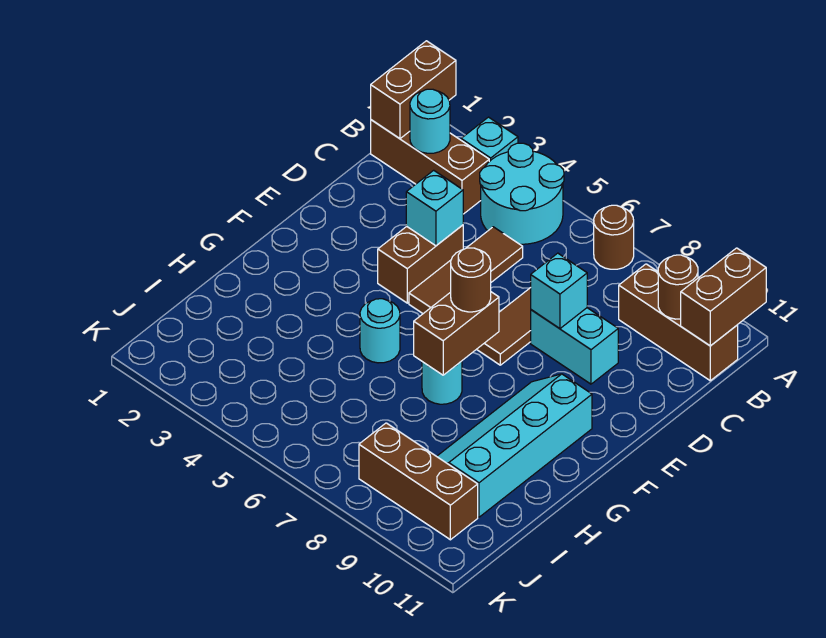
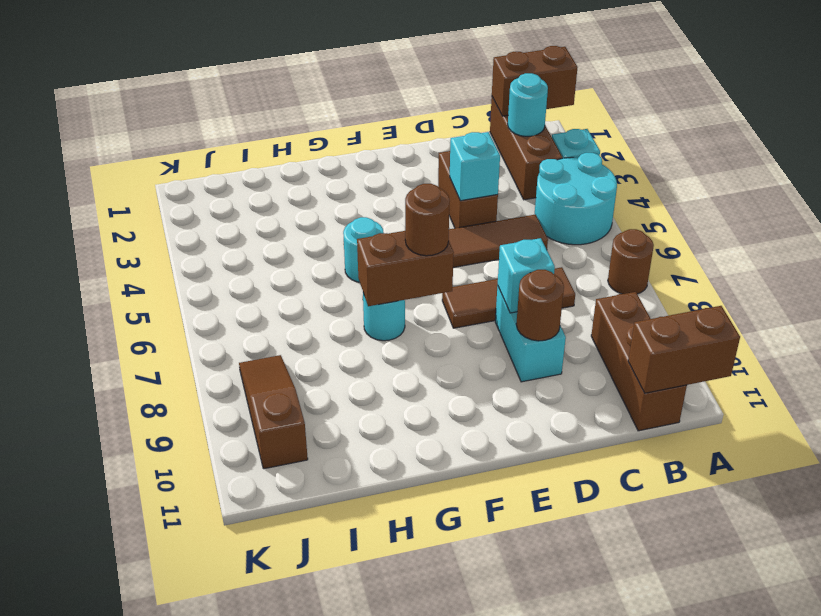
brown 1x1 round brick [658,255,698,319] -> brown 1x1 round brick moved to [516,270,564,341]
brown 1x2 brick [378,225,463,303] -> brown 1x2 brick turned to [438,151,498,228]
cyan 2x4 slope [437,374,592,517] -> none
brown 1x3 brick [359,423,478,540] -> brown 1x3 slope [239,355,308,469]

